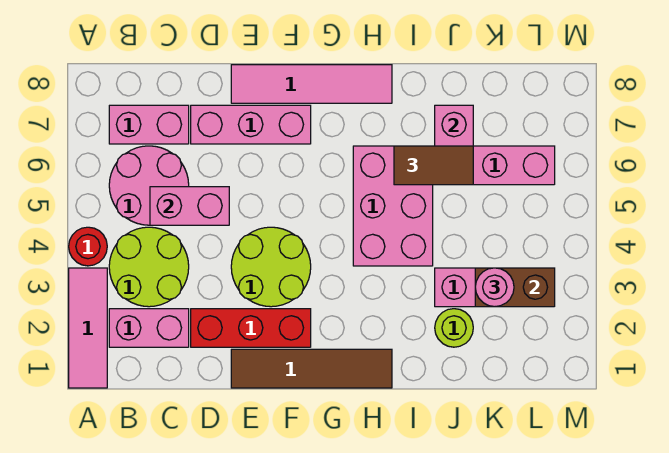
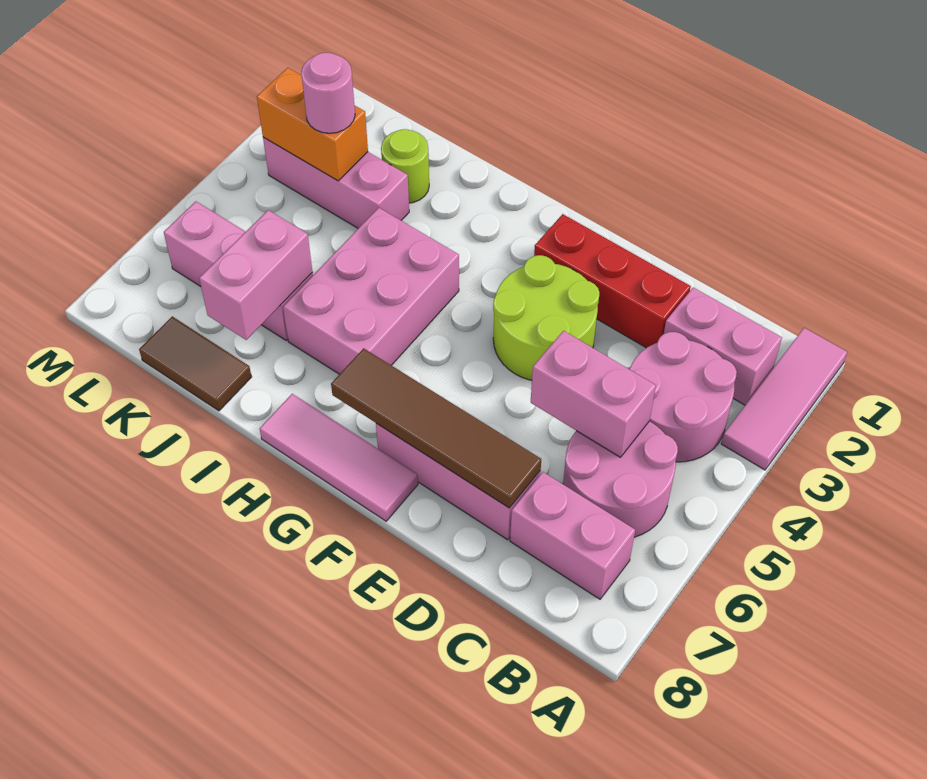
red 1x1 round brick [69,227,107,266] -> none
lime 2x2 round brick [109,227,189,307] -> pink 2x2 round brick [630,332,737,462]
brown 1x4 tile [231,349,392,388] -> brown 1x4 tile moved to [331,348,541,508]
pink 1x4 tile [231,65,392,103] -> pink 1x3 tile [260,394,418,521]
brown 1x2 tile [394,146,473,185] -> brown 1x2 tile moved to [139,316,251,411]
brown 1x2 brick [475,268,555,307] -> orange 1x2 brick [257,68,368,181]

